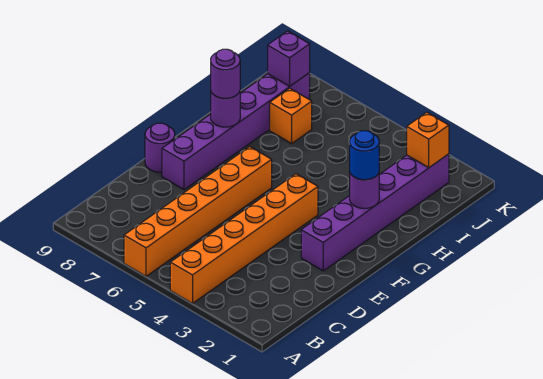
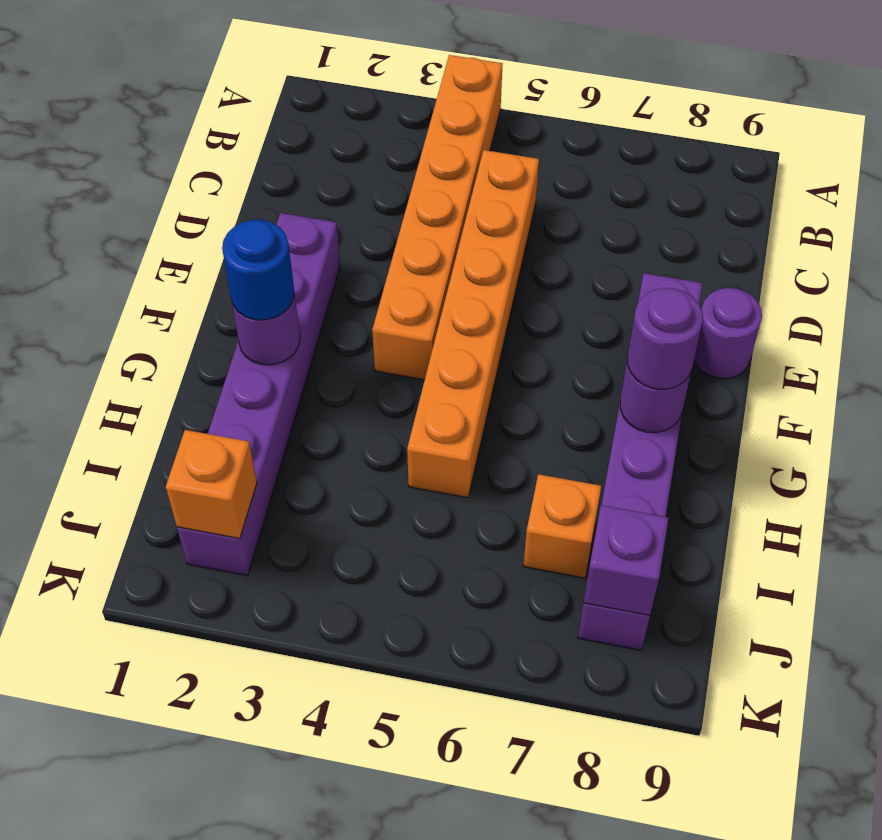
orange 1x6 brick [124,147,272,276] -> orange 1x6 brick moved to [407,150,539,498]

